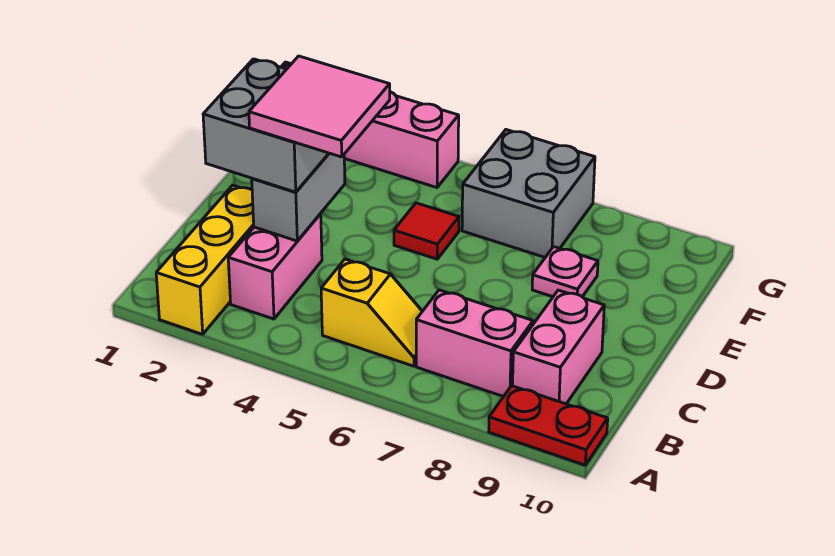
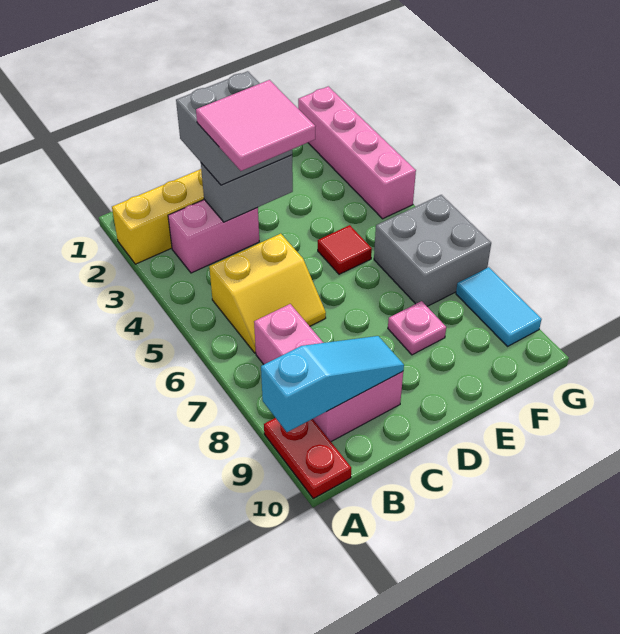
none -> cyan 1x3 slope [261,336,404,432]
yellow 1x2 slope [321,259,422,366] -> yellow 2x2 slope [209,234,326,353]
none -> cyan 1x2 tile [456,267,542,346]

